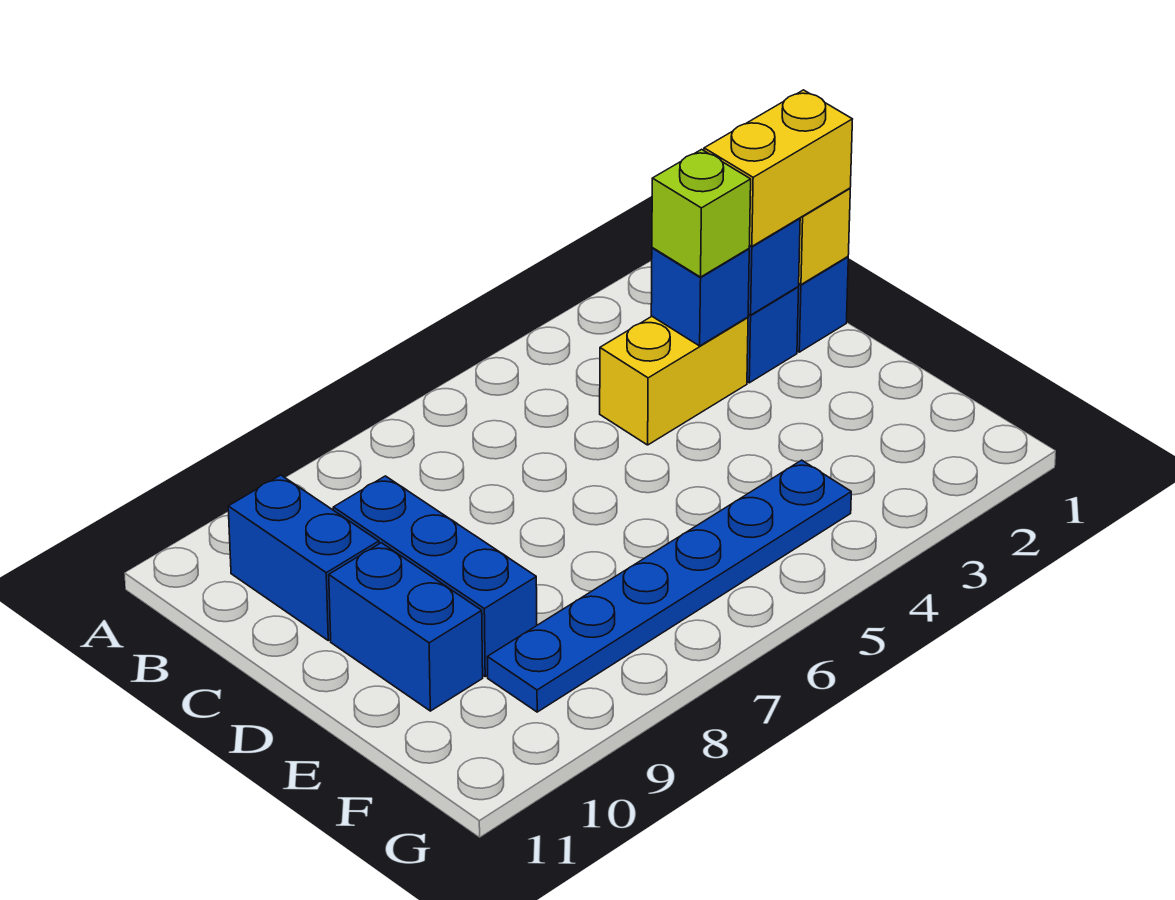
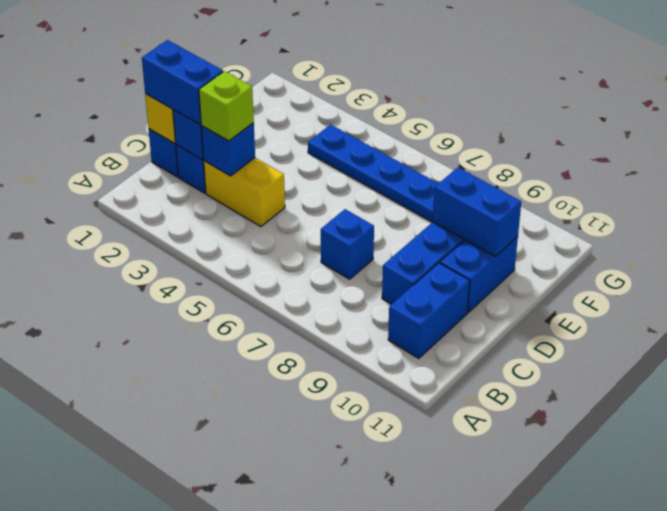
yellow 1x2 brick [704,90,852,246] -> blue 1x2 brick [142,40,223,124]
none -> blue 1x1 brick [321,209,374,279]
none -> blue 1x2 brick [433,167,521,257]

